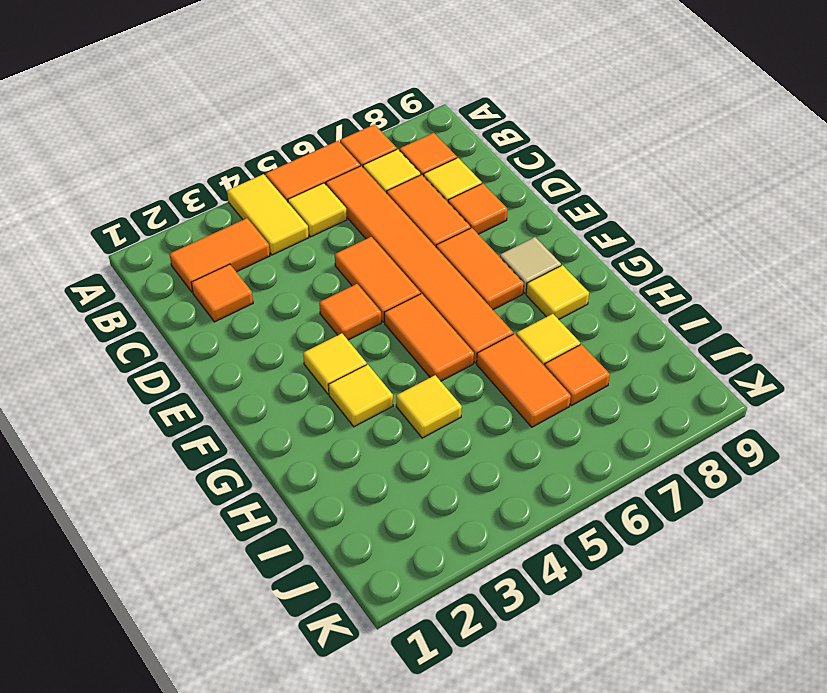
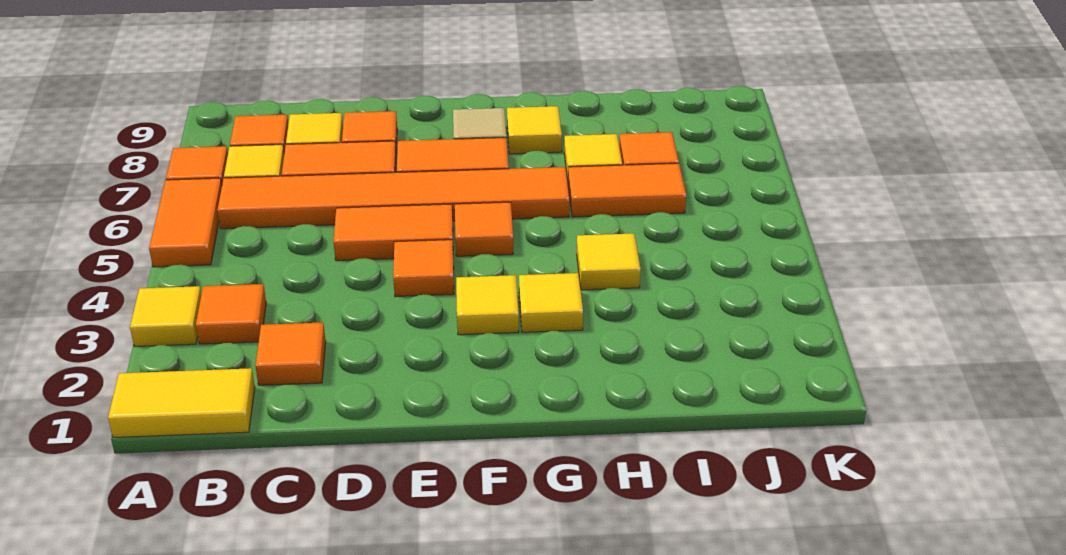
yellow 1x2 tile [227,174,309,255] -> yellow 1x2 tile moved to [108,368,255,438]
orange 1x2 tile [169,218,270,293] -> orange 1x1 tile [196,284,266,344]
yellow 1x1 tile [288,183,347,237] -> yellow 1x1 tile moved to [130,286,201,347]
orange 1x2 tile [384,294,474,381] -> orange 1x1 tile [455,202,513,256]

